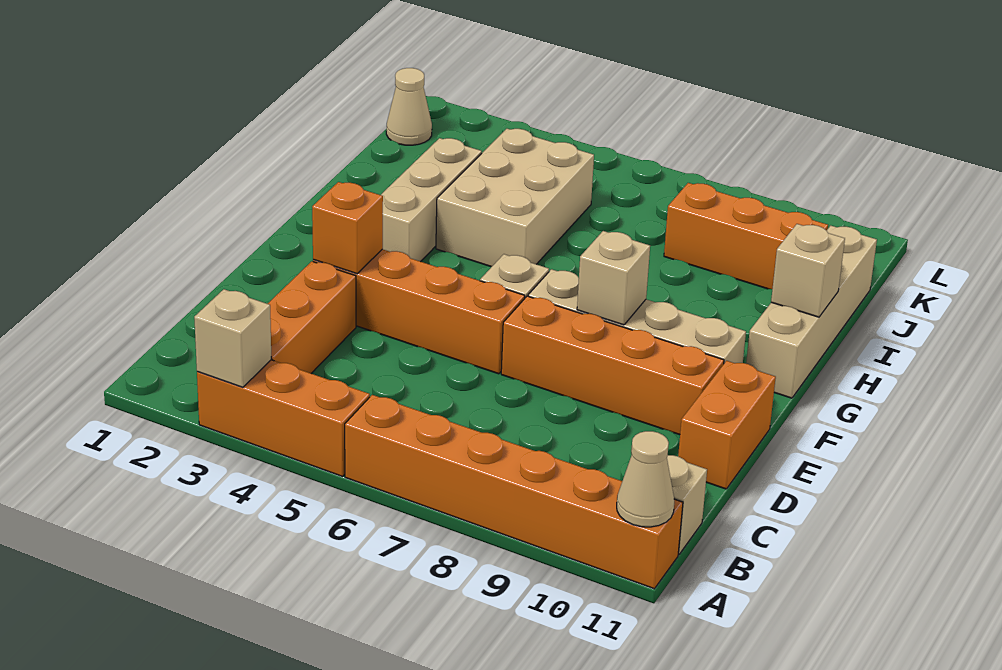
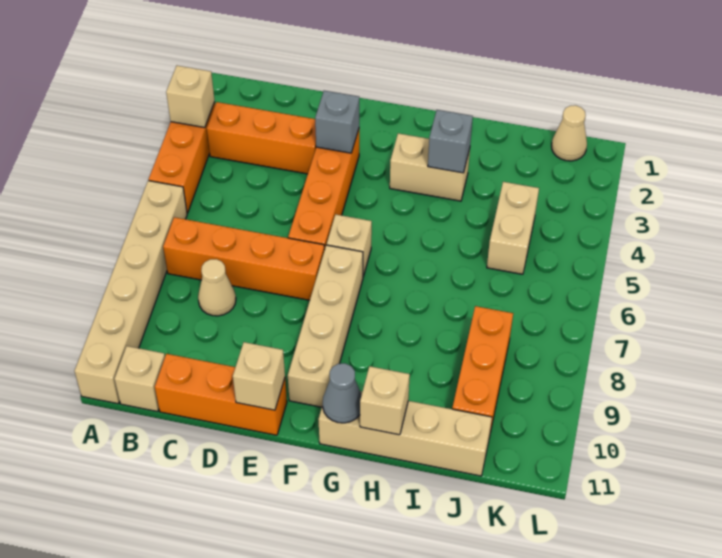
orange 1x6 brick [345,395,683,589] -> tan 1x6 brick [74,181,187,404]
tan 1x1 cone [617,431,674,527] -> tan 1x1 cone moved to [198,259,236,316]
orange 1x2 brick [678,361,776,489] -> orange 1x3 brick [155,354,287,435]
orange 1x1 brick [312,182,383,274] -> grey 1x1 brick [315,91,359,153]
orange 1x4 brick [501,296,724,435] -> orange 1x4 brick turned to [163,217,325,300]
tan 1x1 brick [577,231,650,325] -> tan 1x1 brick moved to [233,342,285,410]
tan 1x3 brick [381,138,482,262] -> tan 1x2 brick [390,133,470,201]
none -> grey 1x1 cone [323,363,362,423]
none -> grey 1x1 brick [428,110,473,173]
tan 2x3 brick [436,129,594,267] -> tan 1x2 brick [487,182,539,274]

